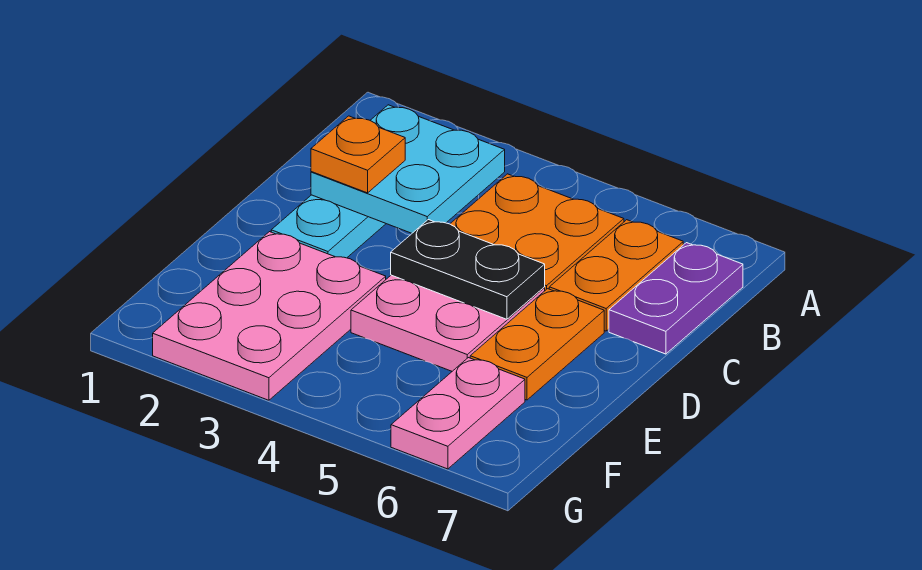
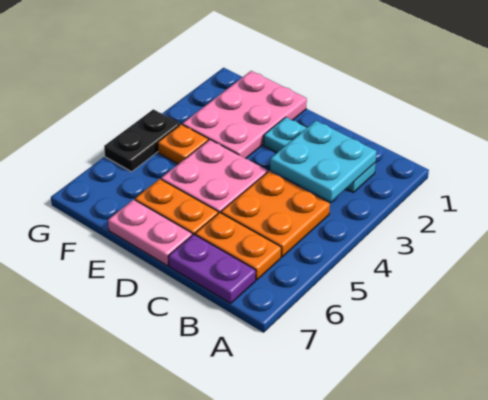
orange 1x1 plate [311,116,405,193] -> orange 1x1 plate moved to [158,124,208,164]
black 1x2 plate [391,220,545,319] -> black 1x2 plate moved to [104,109,180,172]
pink 2x3 plate [153,232,386,400] -> pink 2x3 plate turned to [182,71,307,159]
pink 1x2 plate [391,358,525,469] -> pink 1x2 plate moved to [108,200,192,266]

